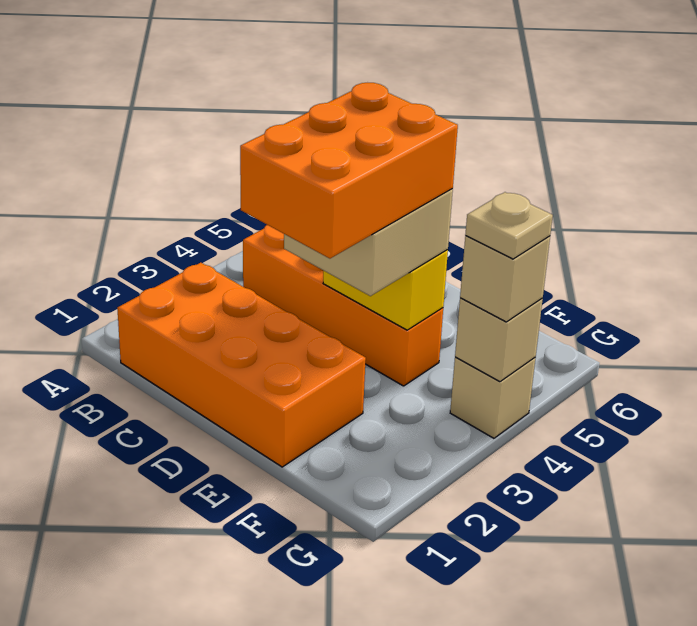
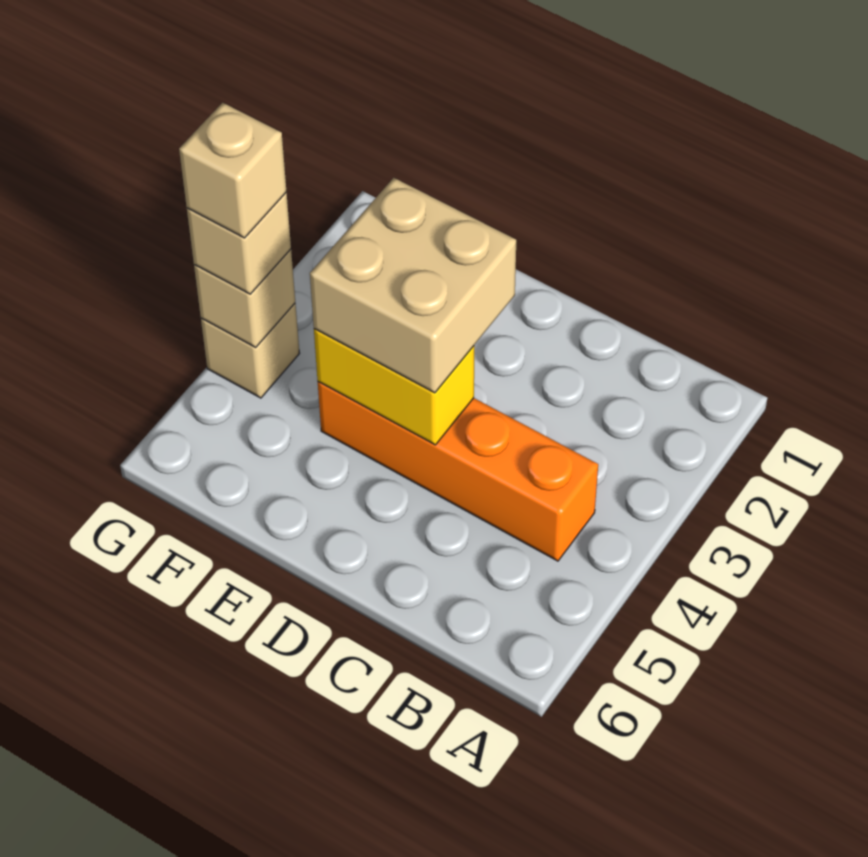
orange 2x4 brick [117,263,366,467] -> none
orange 2x3 brick [240,83,458,258] -> none
tan 1x1 plate [465,192,553,259] -> tan 1x1 brick [179,103,287,238]

